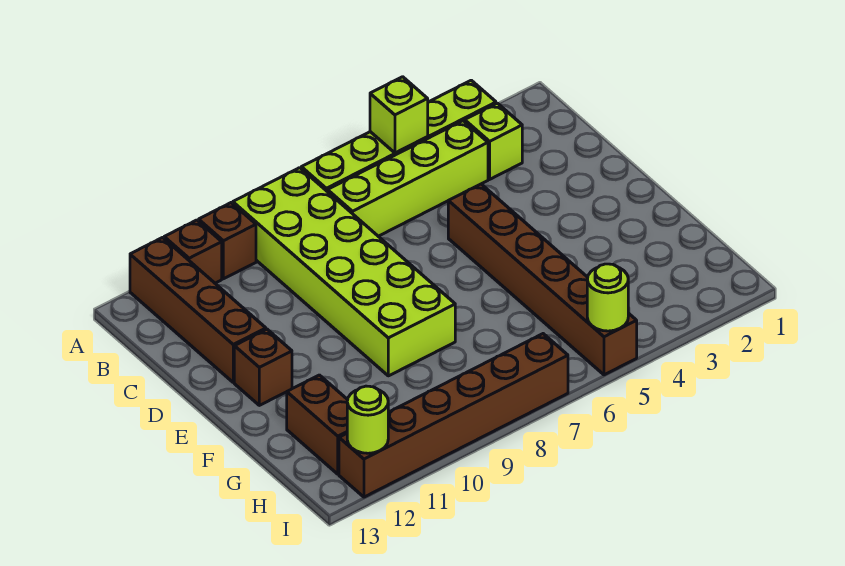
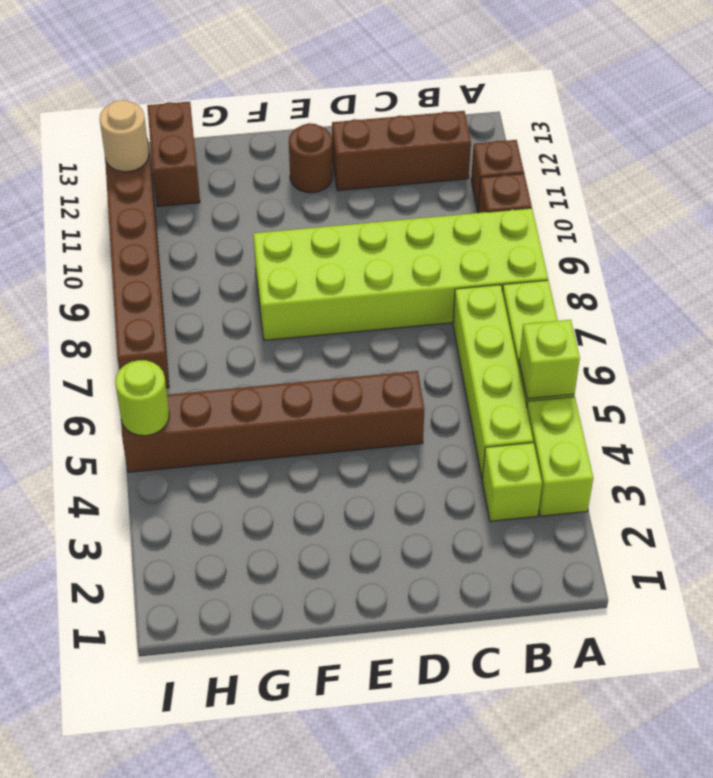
brown 1x4 brick [130,238,266,382] -> brown 1x3 brick [332,111,471,191]
brown 1x1 brick [234,329,292,405] -> brown 1x1 round brick [289,123,333,193]
brown 1x2 brick [287,375,348,474] -> brown 1x2 brick turned to [147,102,200,207]
lime 1x1 round brick [347,386,388,453] -> tan 1x1 round brick [100,100,149,172]

